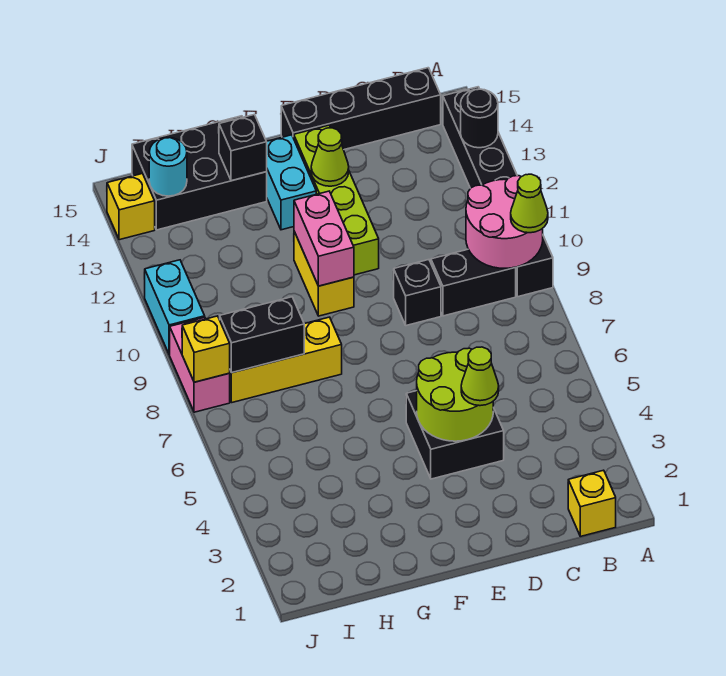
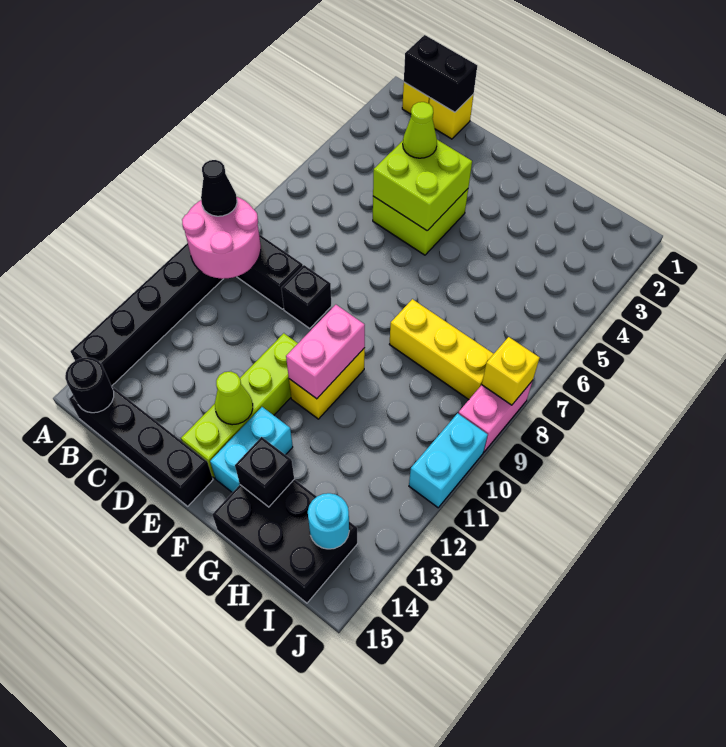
lime 1x1 cone [511,174,548,233] -> black 1x1 cone [201,160,237,216]
black 1x1 round brick [461,89,498,148] -> black 1x1 round brick moved to [65,357,114,413]
black 2x2 brick [406,391,504,479] -> lime 2x2 brick [373,189,468,255]
lime 2x2 round brick [417,348,493,441] -> lime 2x2 brick [373,140,472,231]
black 1x2 brick [220,297,304,373] -> black 1x2 brick moved to [404,35,477,112]
yellow 1x1 brick [107,174,155,240] -> yellow 1x1 brick moved to [429,94,474,139]

